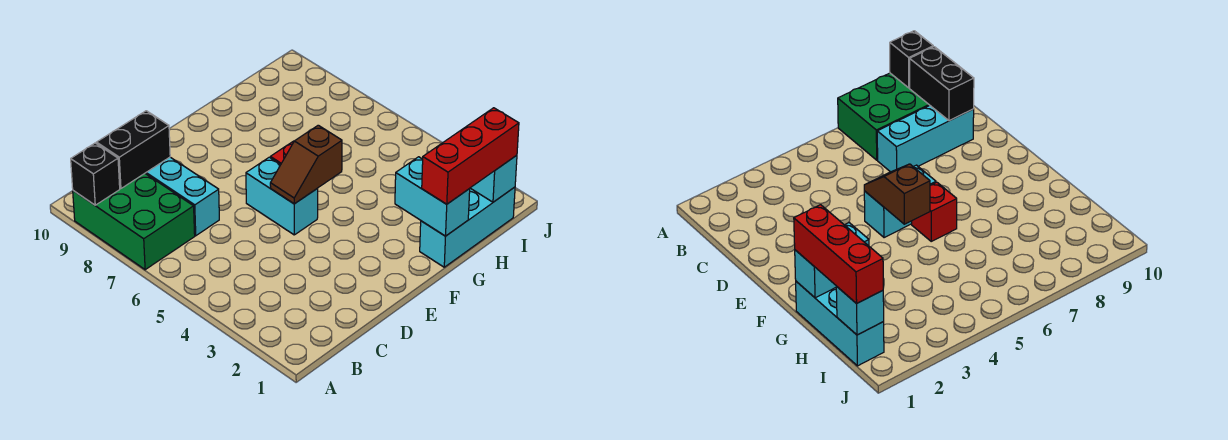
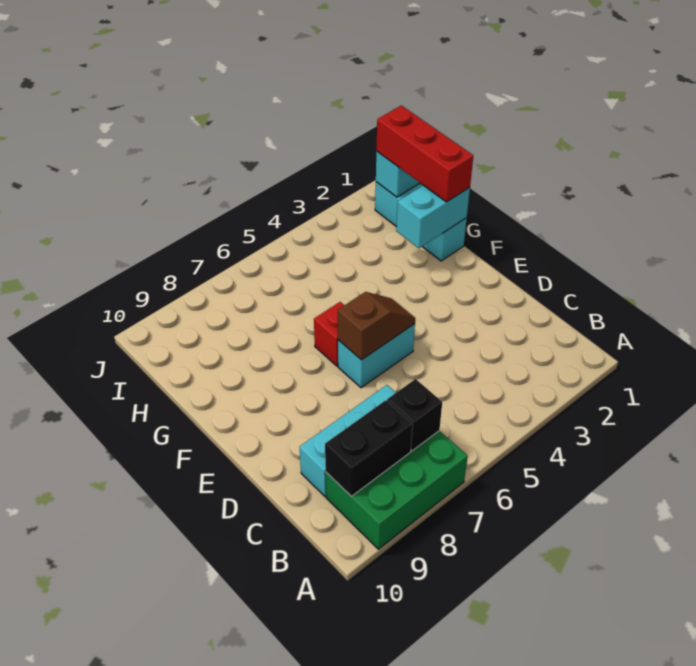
black 1x1 brick [71,143,120,205] -> black 1x1 brick moved to [387,379,442,451]
black 1x2 brick [96,111,170,188] -> black 1x2 brick turned to [325,400,413,496]
brown 1x2 slope [270,125,342,204] -> brown 1x2 slope turned to [338,292,415,360]

